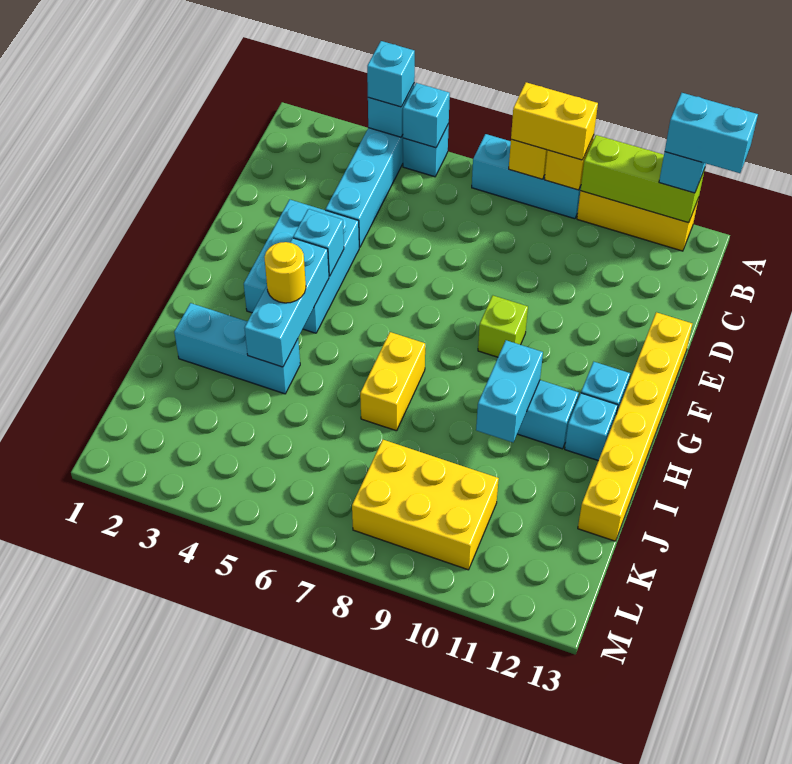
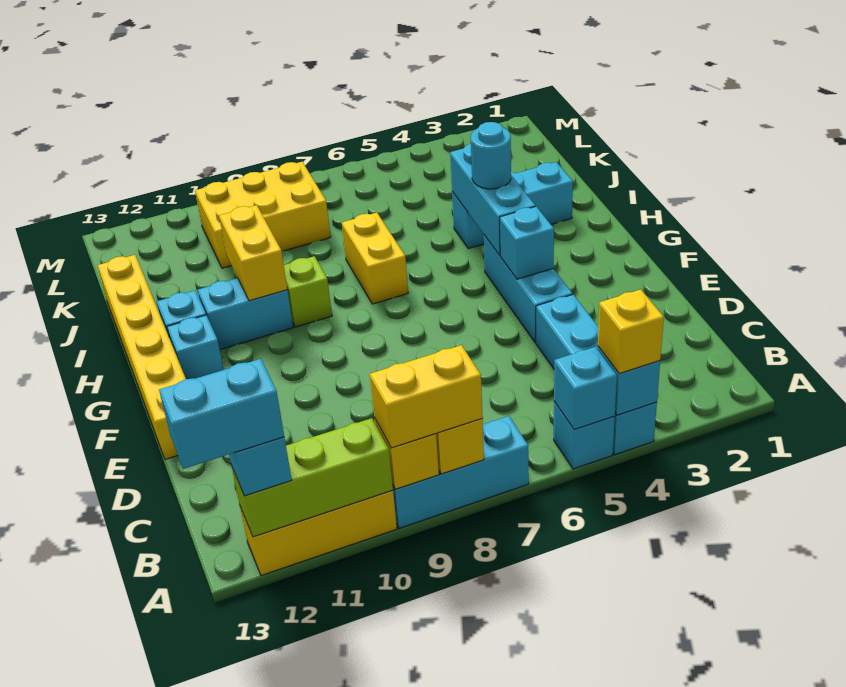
cyan 1x1 brick [367,41,415,107] -> yellow 1x1 brick [598,289,664,374]
cyan 2x3 brick [244,200,359,333] -> cyan 1x3 brick [484,235,572,343]
lime 1x1 brick [478,296,528,357] -> lime 1x1 brick moved to [284,256,332,327]
yellow 1x1 round brick [264,242,306,303] -> cyan 1x1 round brick [471,122,511,189]
cyan 1x2 brick [476,340,543,442] -> yellow 1x2 brick [219,205,287,301]

